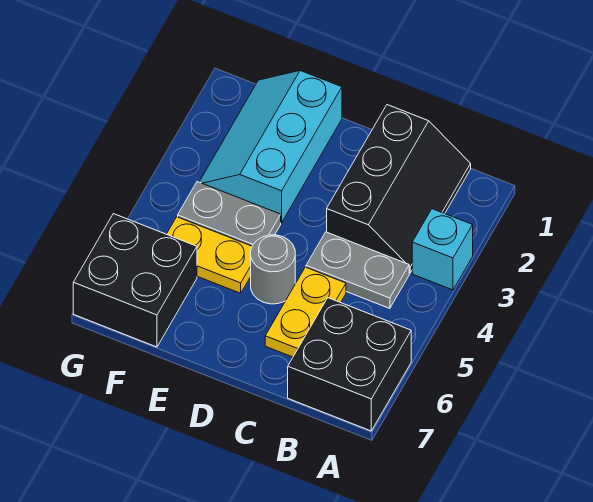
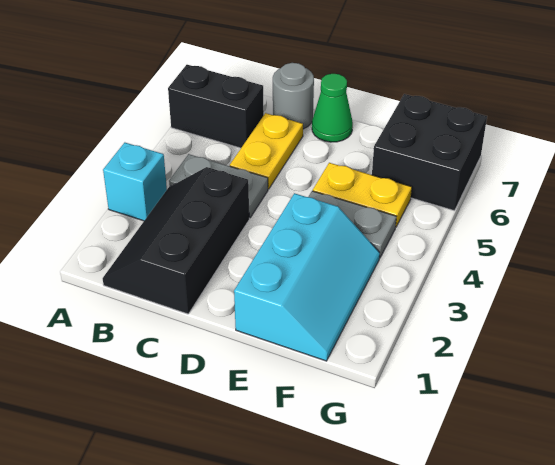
black 2x2 brick [288,298,411,431] -> black 1x2 brick [168,65,264,148]
grey 1x1 round brick [251,235,295,304] -> grey 1x1 round brick moved to [273,63,314,129]
none -> green 1x1 cone [312,74,353,142]

